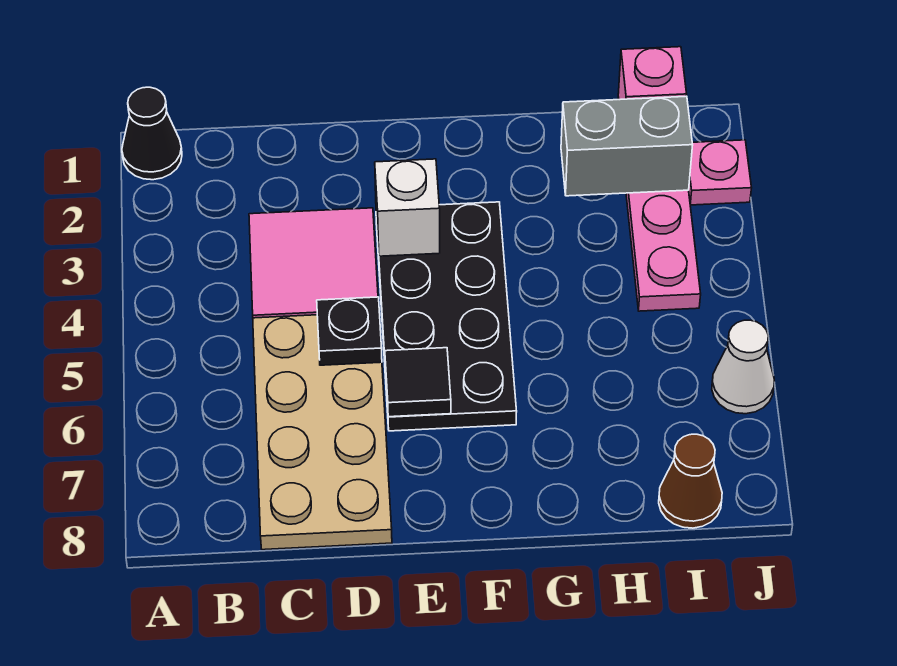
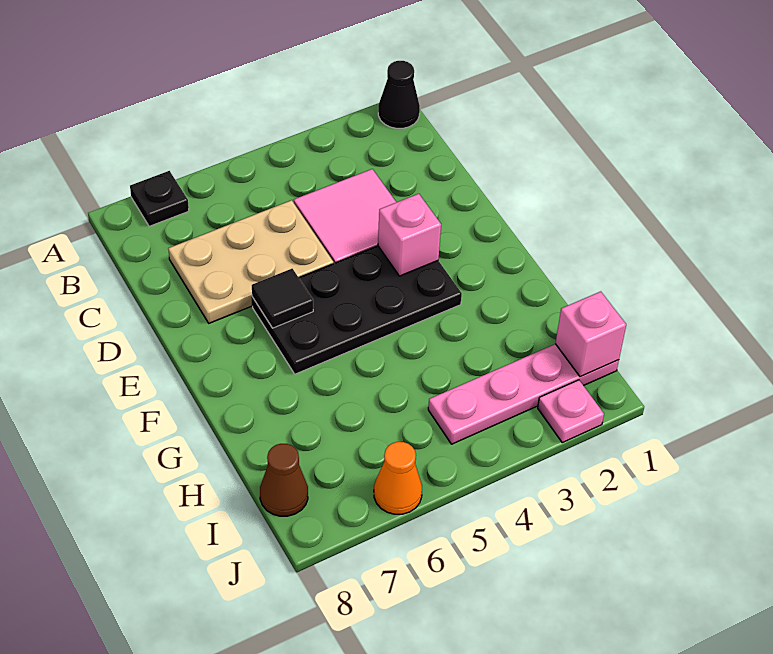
tan 2x4 plate [253,315,392,550] -> tan 2x3 plate [168,200,334,323]
black 1x1 plate [317,297,382,365] -> black 1x1 plate moved to [130,171,189,226]
white 1x1 brick [375,159,440,256] -> pink 1x1 brick [378,194,441,276]
grey 1x2 brick [561,96,693,196] -> none
white 1x1 cone [712,320,774,414] -> orange 1x1 cone [374,442,422,514]

